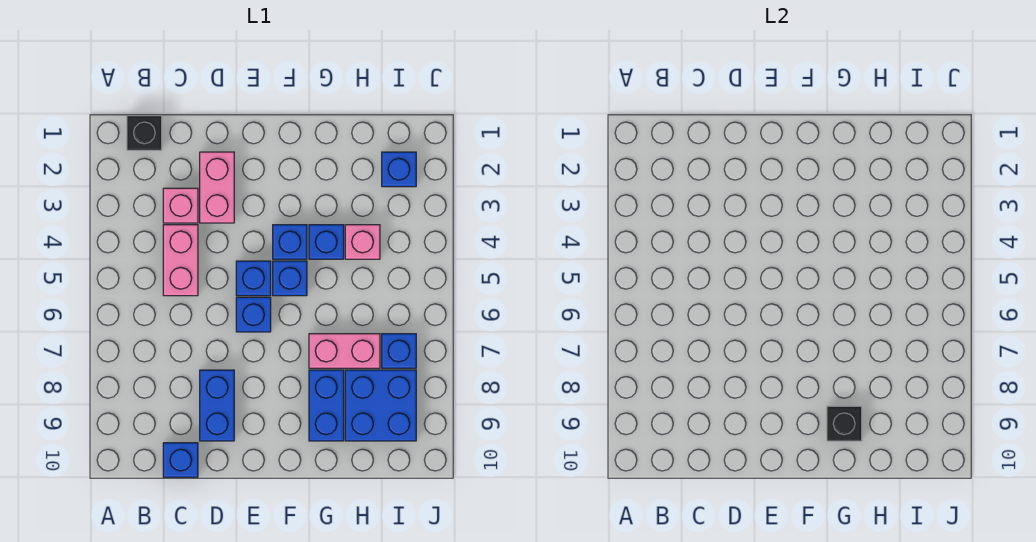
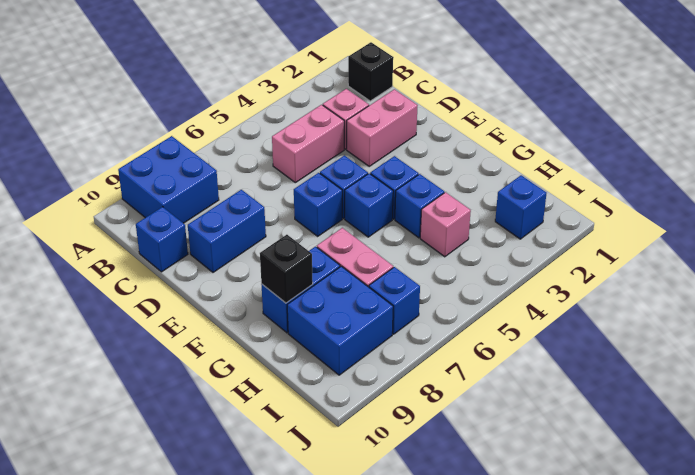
none -> blue 2x2 brick [118,136,219,223]

